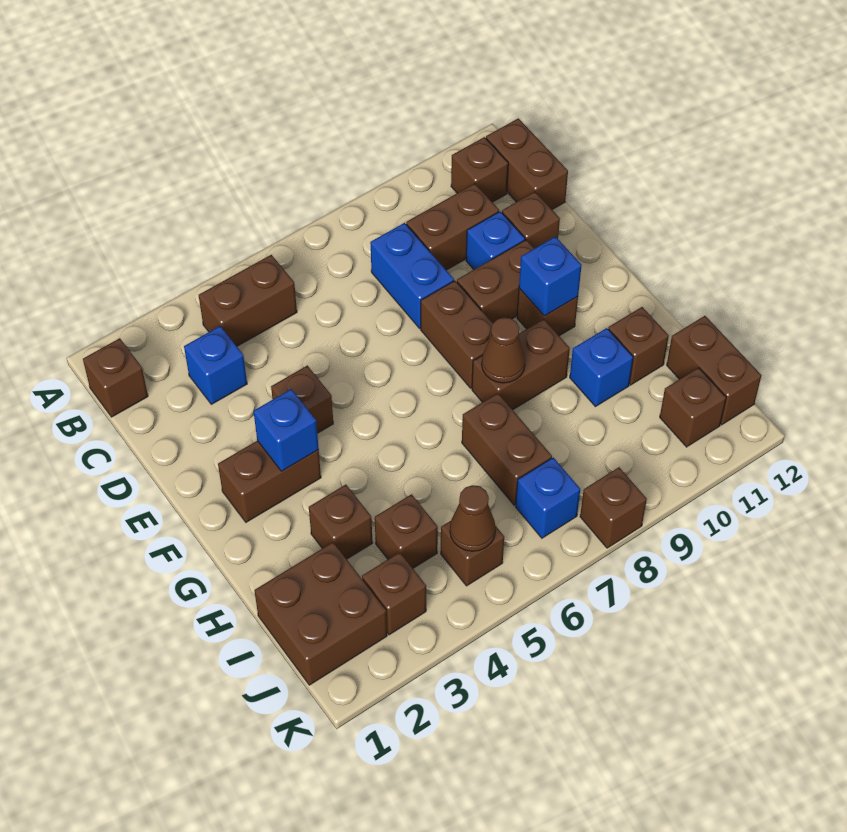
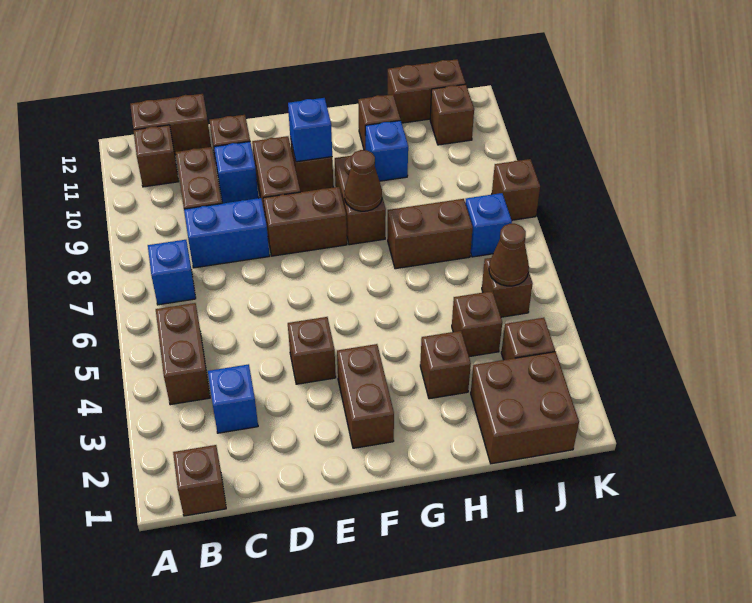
blue 1x1 brick [254,389,319,471] -> blue 1x1 brick moved to [148,240,196,305]

